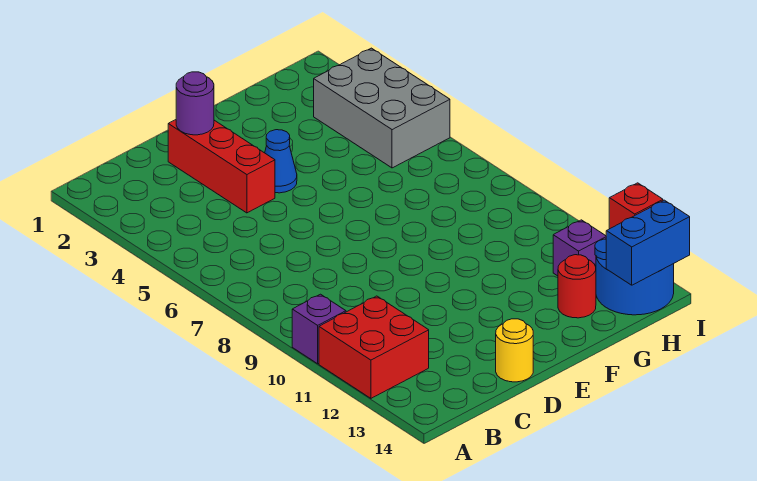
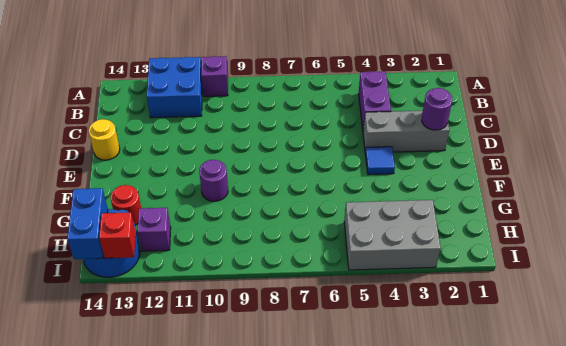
red 2x2 brick [319,296,429,398] -> blue 2x2 brick [147,57,202,118]
none -> purple 1x2 brick [359,71,391,129]
red 1x3 brick [168,120,275,213] -> grey 1x3 brick [363,111,449,152]
blue 1x1 cone [265,130,297,193] -> blue 1x1 tile [365,147,395,175]
none -> purple 1x1 round brick [199,160,228,201]

